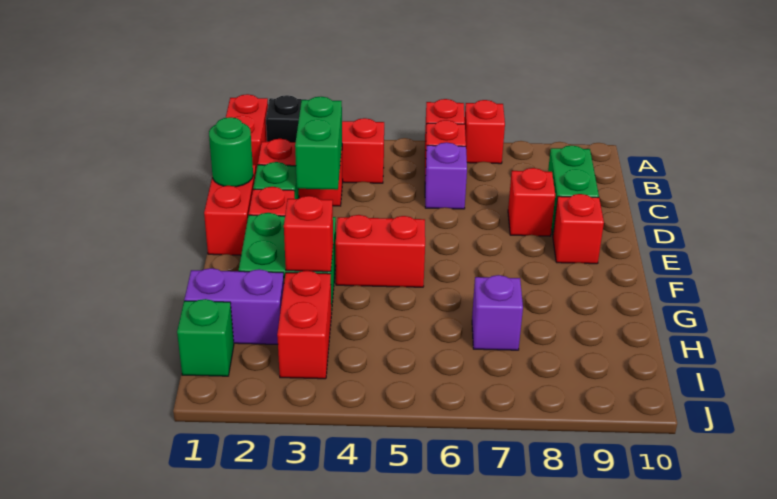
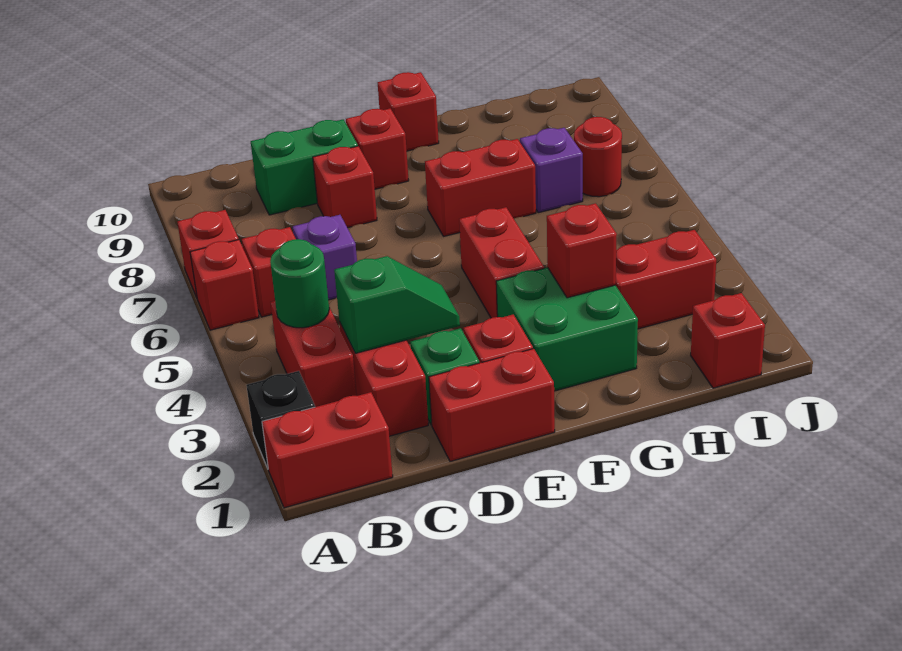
green 1x2 brick [295,97,342,190] -> green 1x2 slope [334,256,460,353]
green 1x1 round brick [209,117,253,187] -> green 1x1 round brick moved to [270,239,329,328]
none -> red 1x2 brick [425,139,536,236]
none -> red 1x1 brick [378,72,439,151]
purple 1x2 brick [184,268,284,344] -> none
green 1x1 brick [177,299,234,376] -> red 1x1 brick [691,293,765,388]
none -> red 1x1 round brick [574,117,622,197]

